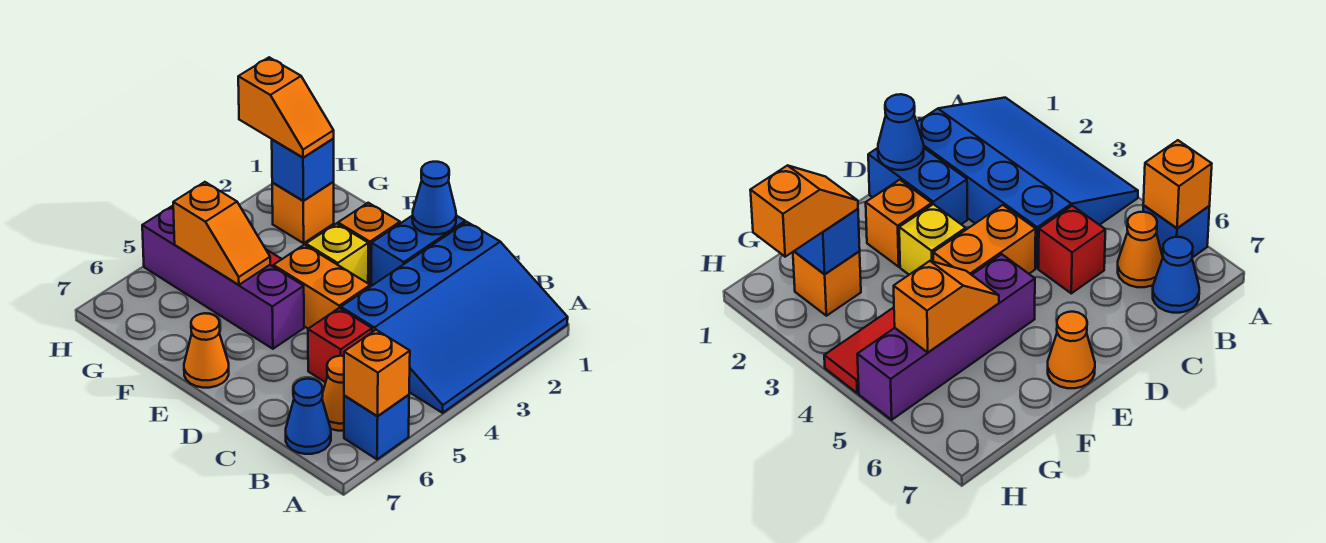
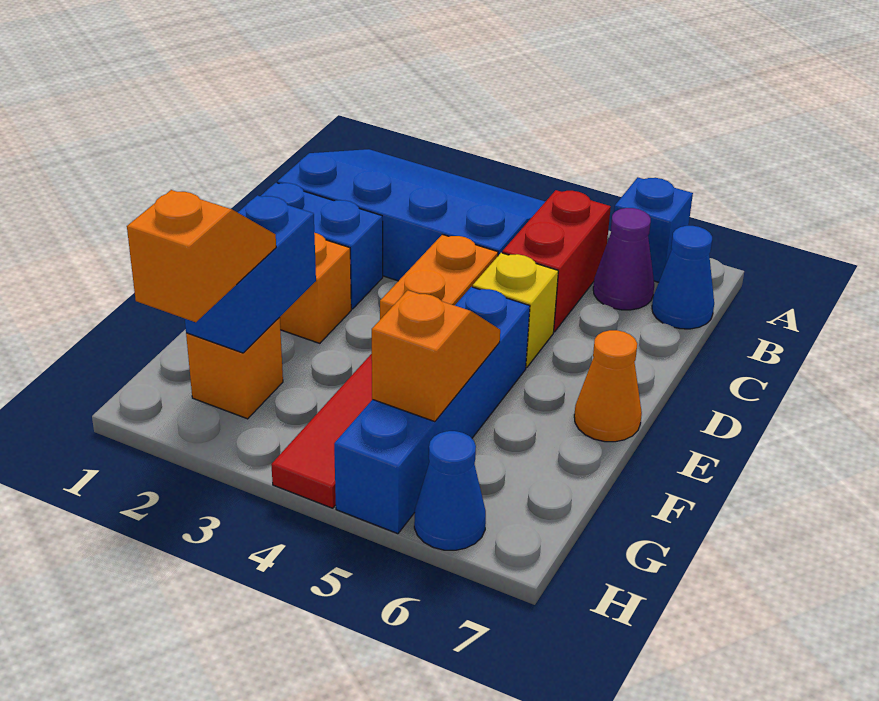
orange 1x1 brick [344,330,410,416] -> none
orange 1x1 cone [322,356,344,431] -> purple 1x1 cone [593,208,654,310]
red 1x1 brick [308,308,372,382] -> red 1x2 brick [502,190,611,332]
blue 1x1 cone [412,162,456,235] -> blue 1x1 cone moved to [414,431,486,550]
yellow 1x1 brick [306,224,368,283] -> yellow 1x1 brick moved to [473,253,558,368]
purple 1x4 brick [142,206,304,349] -> blue 1x4 brick [334,287,530,534]
blue 1x1 brick [272,139,334,201] -> blue 1x2 brick [185,195,316,353]

